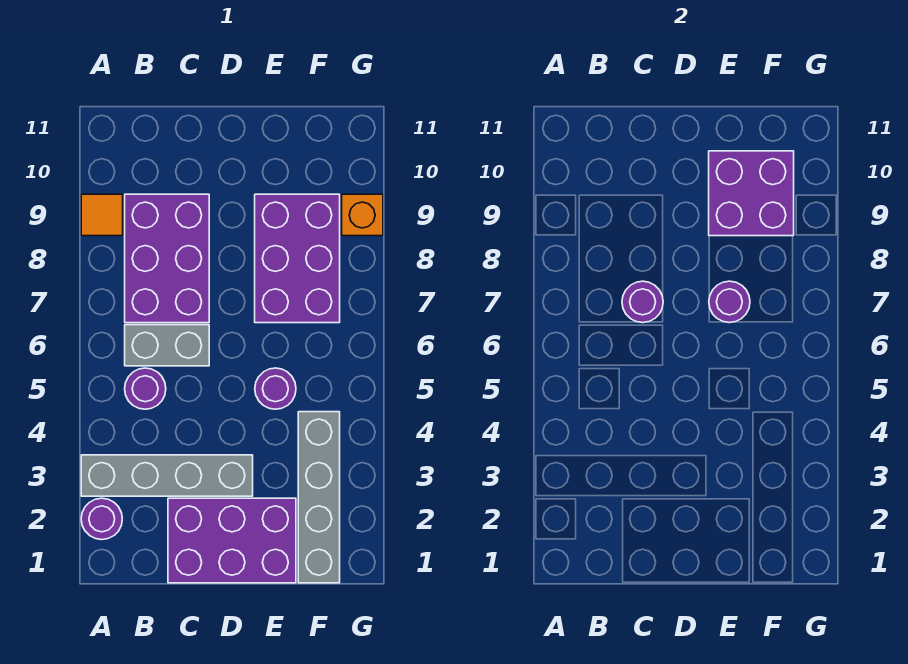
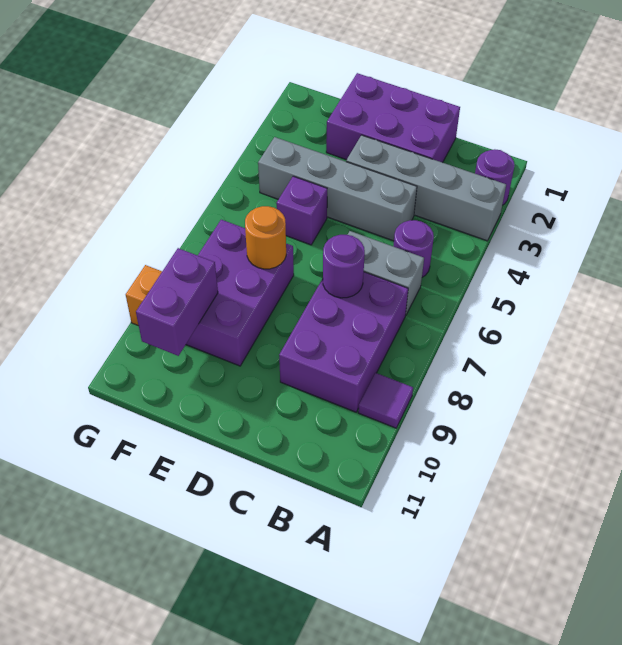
orange 1x1 tile [81,194,123,236] -> purple 1x1 tile [358,373,413,428]
purple 1x1 round brick [255,368,296,409] -> purple 1x1 brick [276,176,327,245]
purple 1x1 round brick [709,281,750,323] -> orange 1x1 round brick [245,206,286,269]
purple 2x2 brick [709,151,794,236] -> purple 1x2 brick [136,248,218,356]
grey 1x4 brick [298,412,340,583] -> grey 1x4 brick turned to [258,137,417,241]

